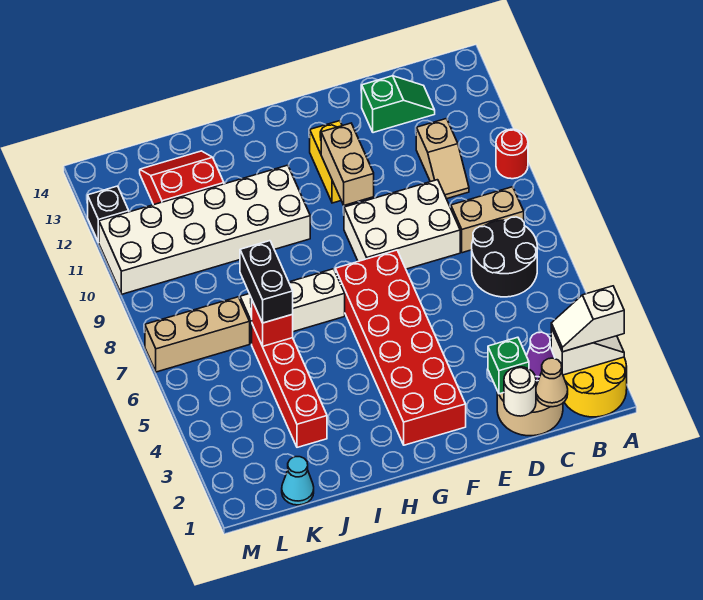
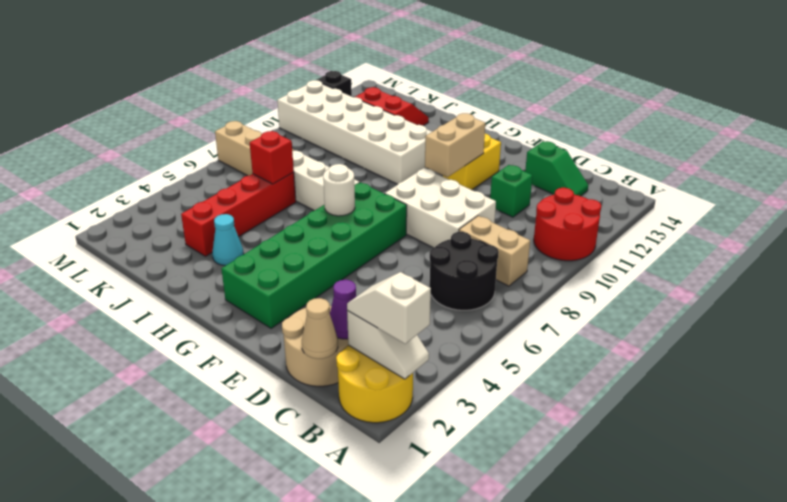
red 1x1 round brick [496,129,528,179] -> red 2x2 round brick [534,188,601,261]
tan 1x2 slope [416,119,469,199] -> none
white 1x1 round brick [504,367,536,416] -> white 1x1 round brick moved to [323,164,355,216]
green 1x1 brick [488,337,529,394] -> green 1x1 brick moved to [490,165,533,217]
red 2x6 brick [335,250,466,445] -> green 2x6 brick [221,182,407,328]
black 1x2 brick [240,241,293,323] -> none
cyan 1x1 cone [282,457,314,505] -> cyan 1x1 cone moved to [212,214,244,266]

